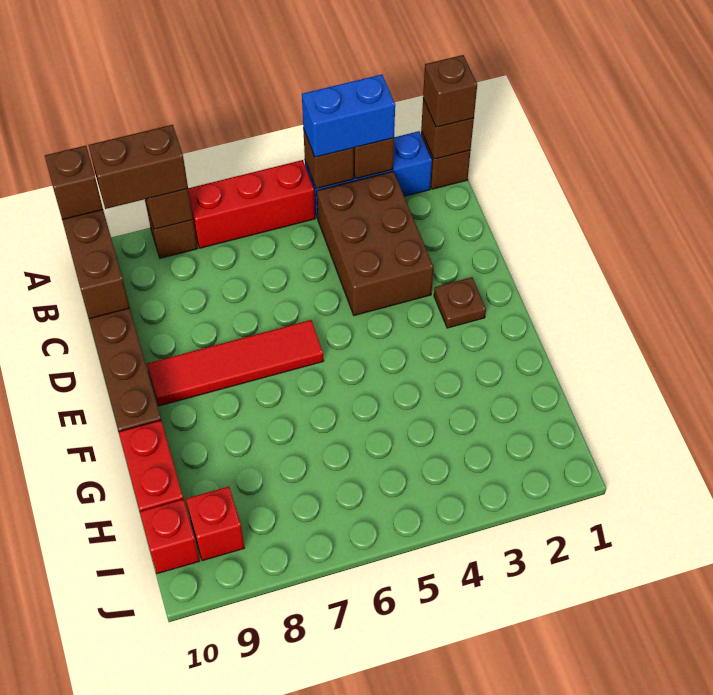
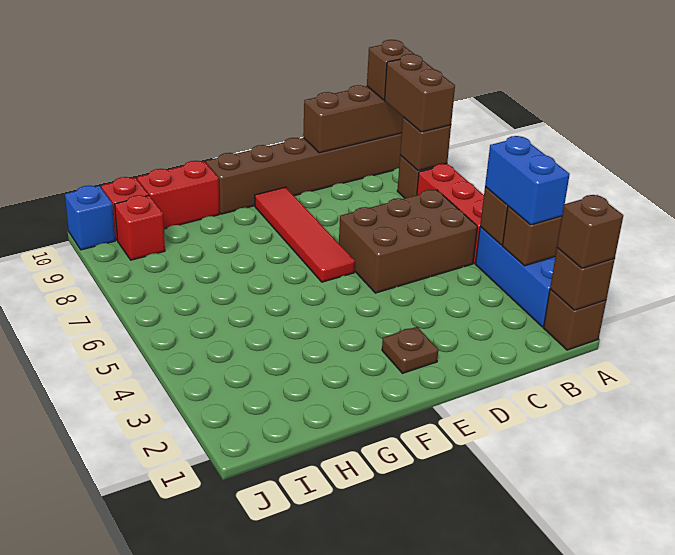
brown 2x3 brick [317,171,433,316] -> brown 2x3 brick moved to [339,190,477,293]
none -> blue 1x1 brick [65,185,115,250]

